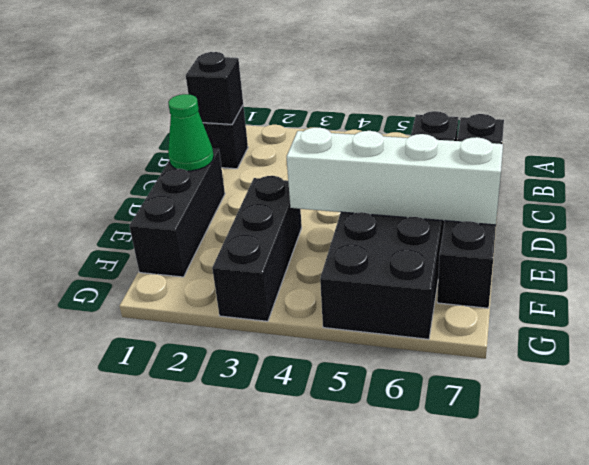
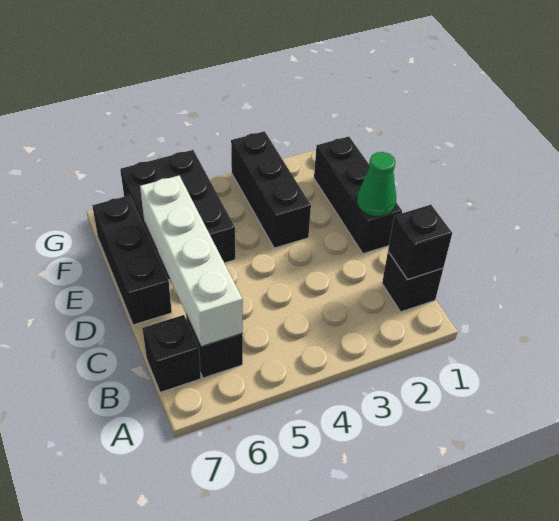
white 1x4 brick [287,128,503,225] -> white 1x4 brick turned to [140,176,243,346]

